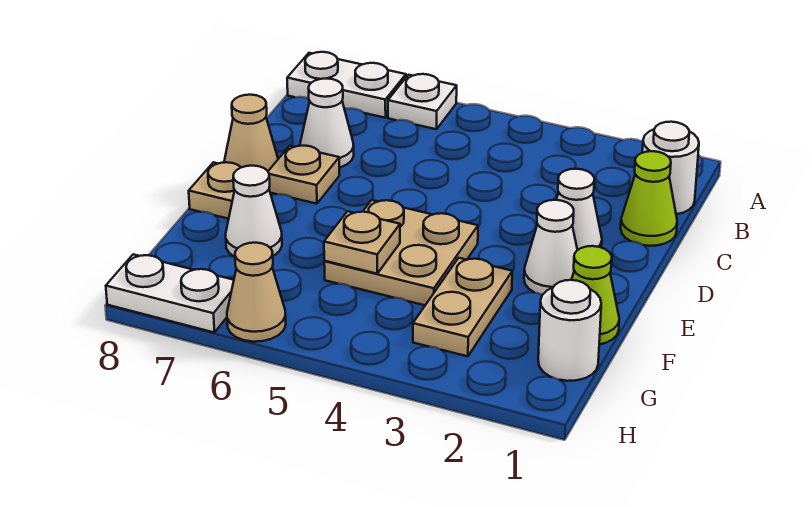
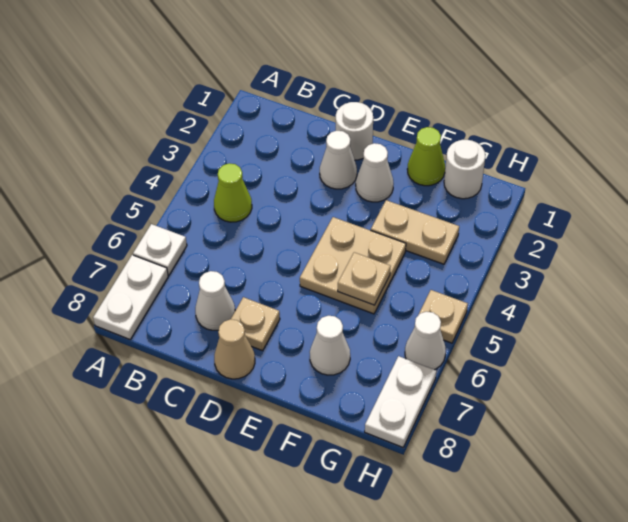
white 1x1 round brick [642,122,699,214] -> white 1x1 round brick moved to [336,102,373,160]
lime 1x1 cone [621,151,677,246] -> lime 1x1 cone moved to [214,163,252,222]
tan 1x1 plate [189,162,241,219] -> tan 1x1 plate moved to [419,290,468,343]
tan 1x1 cone [227,243,286,342] -> white 1x1 cone [405,312,446,370]

